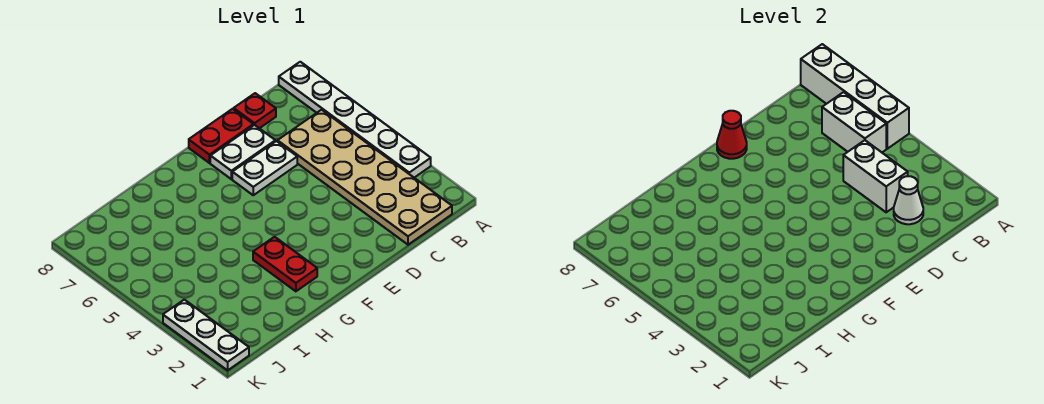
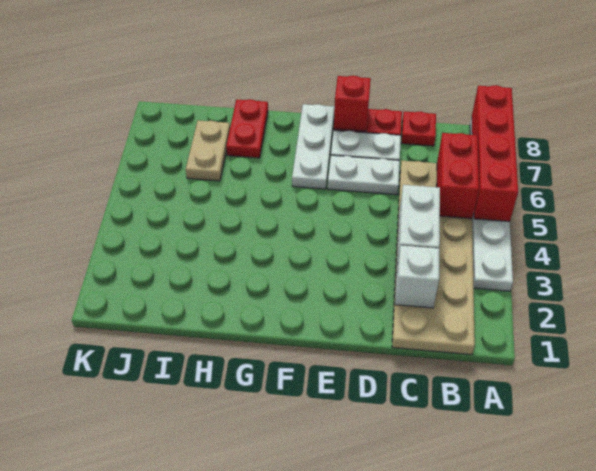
white 1x4 brick [801,44,909,149] -> red 1x4 brick [472,85,518,222]
white 1x2 brick [822,92,886,152] -> red 1x2 brick [437,133,479,219]
white 1x1 cone [894,176,923,224] -> white 1x1 brick [395,245,439,308]
red 1x1 cone [717,111,747,159] -> red 1x1 brick [334,76,371,131]
red 1x2 plate [253,237,317,291] -> red 1x2 plate moved to [226,99,268,158]
none -> tan 1x2 plate [186,120,230,181]
white 1x3 plate [163,300,249,370] -> white 1x3 plate moved to [292,104,335,189]

